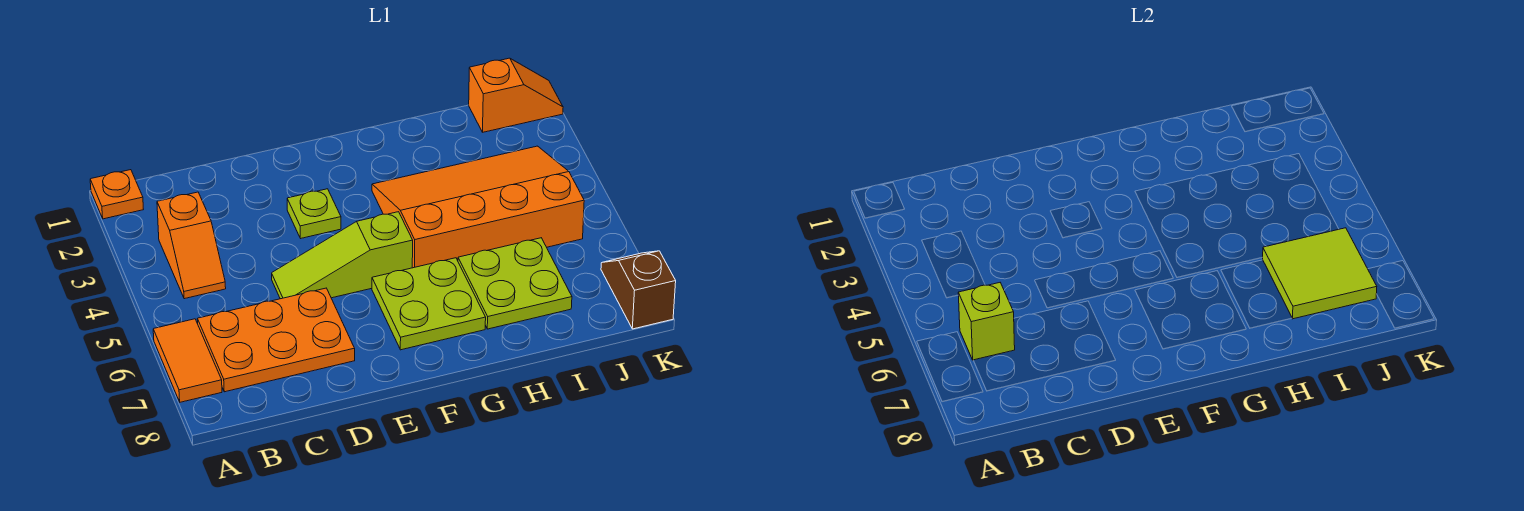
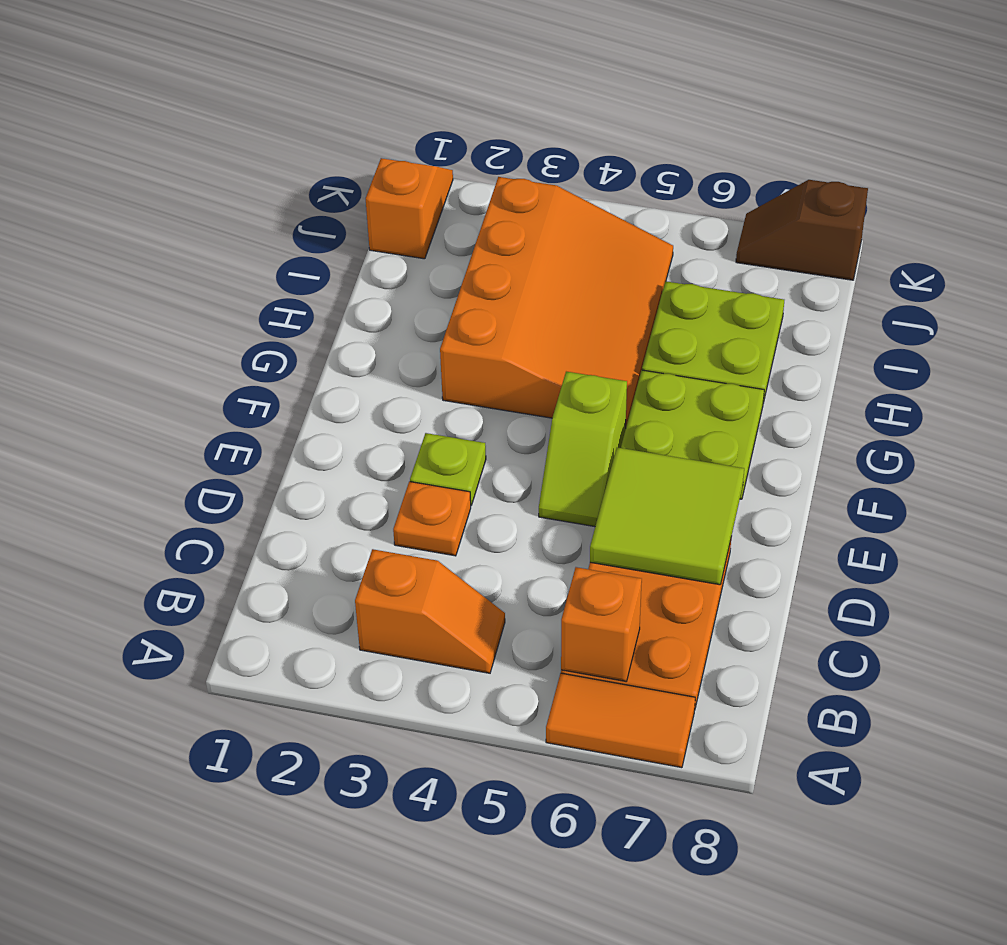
orange 1x1 plate [90,170,144,219] -> orange 1x1 plate moved to [393,482,471,556]
lime 1x1 brick [958,283,1015,360] -> orange 1x1 brick [561,567,642,681]
lime 1x3 slope [272,212,413,299] -> lime 1x2 slope [539,372,627,527]
orange 3x4 slope [372,146,584,268] -> orange 3x4 slope turned to [440,177,673,426]
lime 2x2 tile [1262,228,1377,319] -> lime 2x2 tile moved to [590,448,744,585]

